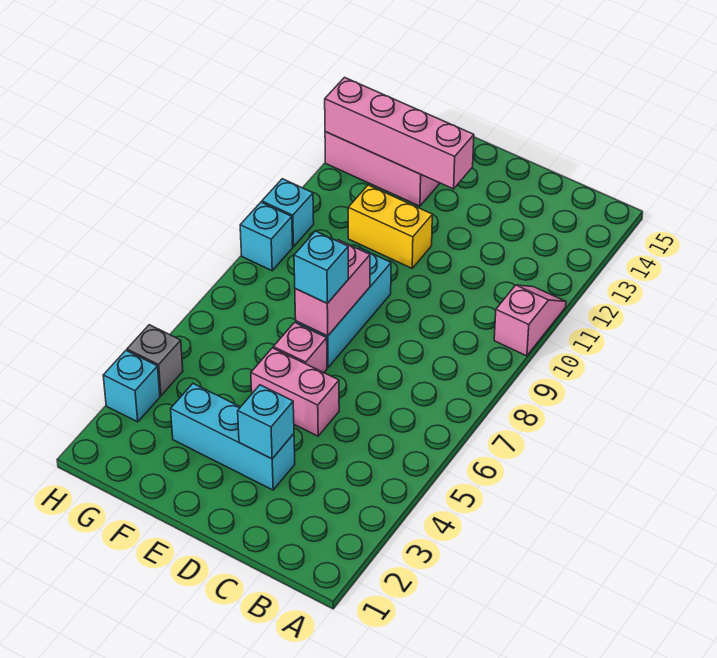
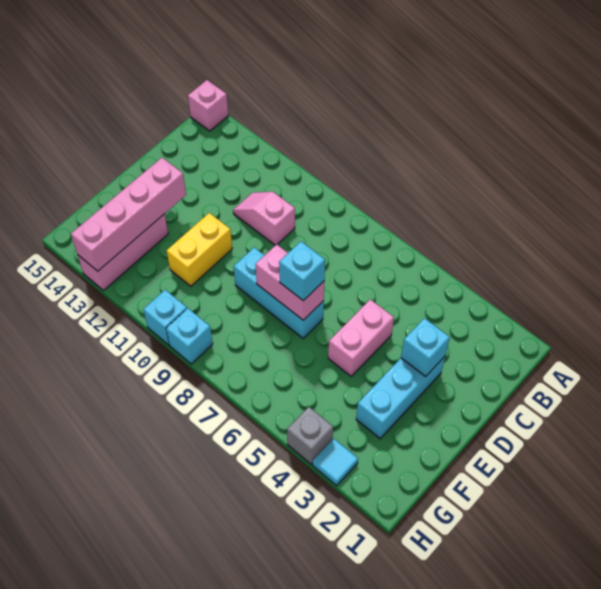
pink 1x2 slope [494,285,566,356] -> pink 1x2 slope moved to [233,192,295,245]
pink 1x1 brick [273,322,327,373] -> pink 1x1 brick moved to [188,80,228,131]
cyan 1x1 brick [103,351,160,422] -> cyan 1x1 tile [313,439,358,486]

